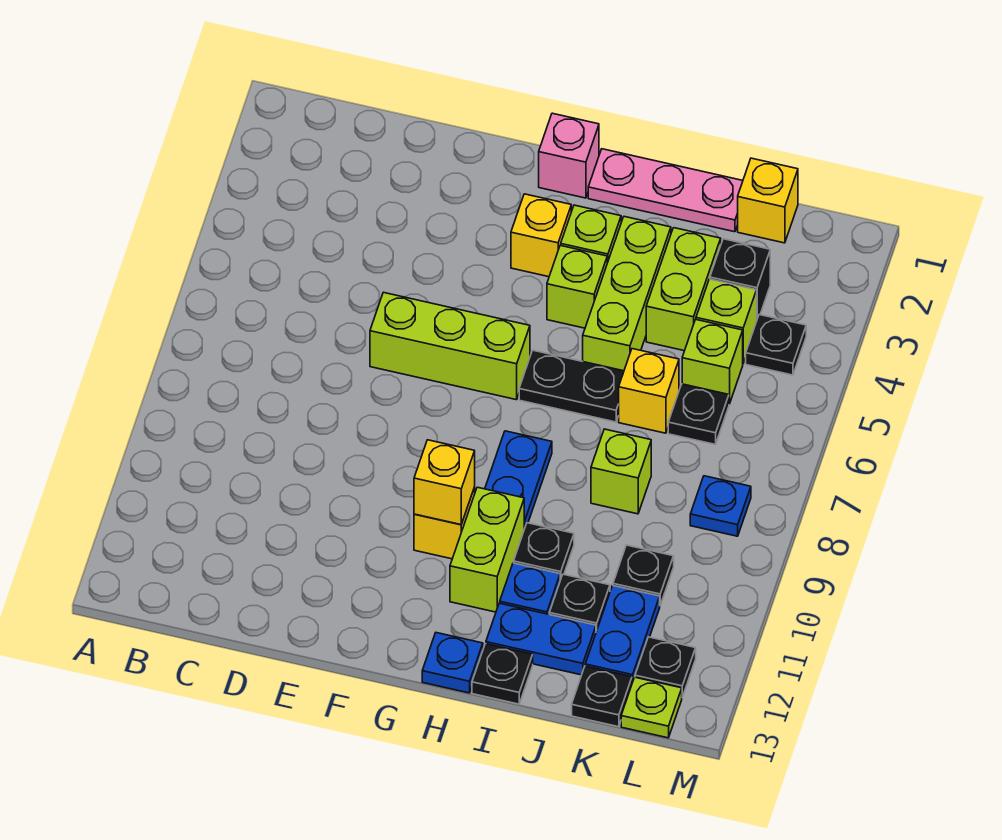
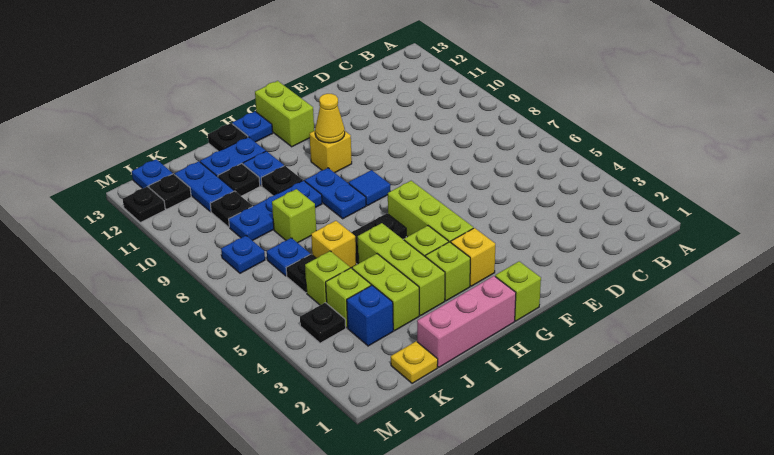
lime 1x3 brick [370,292,530,400] -> lime 1x3 brick turned to [388,181,473,242]
pink 1x1 brick [539,113,599,198] -> lime 1x1 brick [495,261,541,321]
none -> blue 1x1 tile [349,170,390,206]
yellow 1x1 brick [414,440,475,525] -> yellow 1x1 cone [315,94,345,143]
pink 1x3 plate [588,149,743,232] -> pink 1x3 brick [417,276,516,367]
lime 1x2 brick [450,487,524,612] -> lime 1x2 brick moved to [255,81,314,147]
none -> blue 1x3 plate [229,181,322,241]
yellow 1x1 brick [738,158,798,243] -> yellow 1x1 plate [391,341,438,383]
black 1x1 brick [710,239,770,318] -> blue 1x1 brick [347,285,393,346]
none -> blue 1x1 plate [267,238,310,276]
black 1x1 plate [572,666,632,727] -> black 1x1 plate moved to [123,187,165,222]
lime 1x1 plate [621,677,682,738] -> blue 1x1 plate [132,159,173,189]

